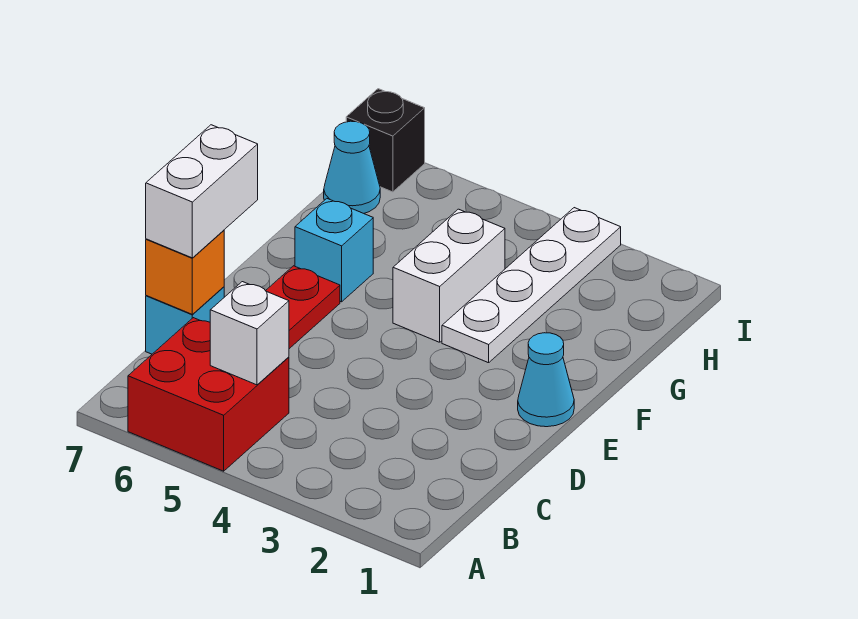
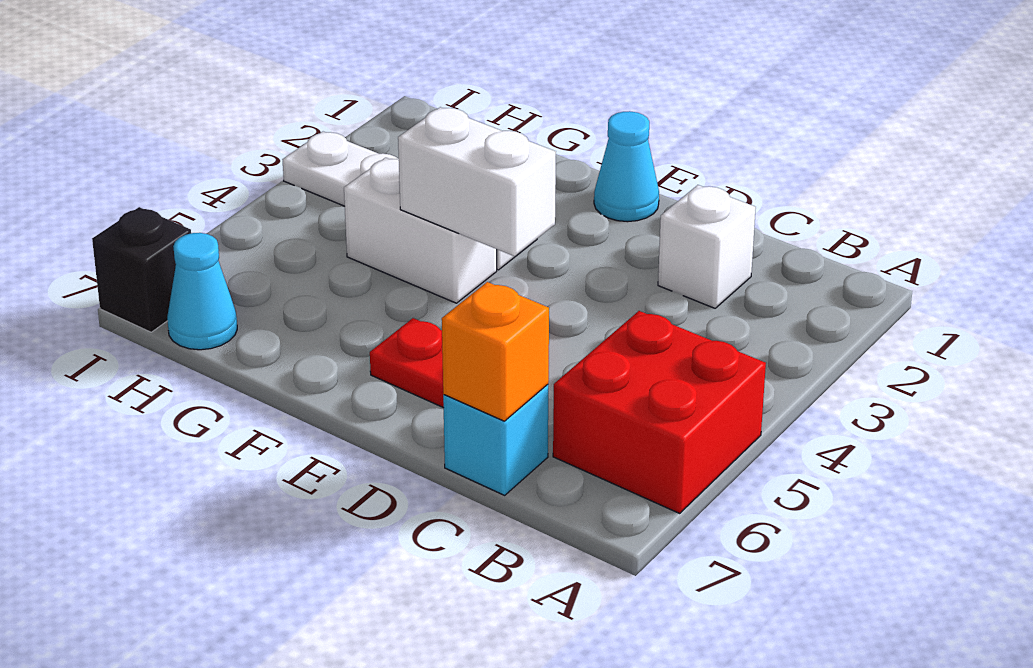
white 1x1 brick [210,282,289,385] -> white 1x1 brick moved to [658,185,756,308]
white 1x2 brick [146,125,258,258] -> white 1x2 brick moved to [398,107,556,256]
cyan 1x1 brick [295,199,373,302] -> none

